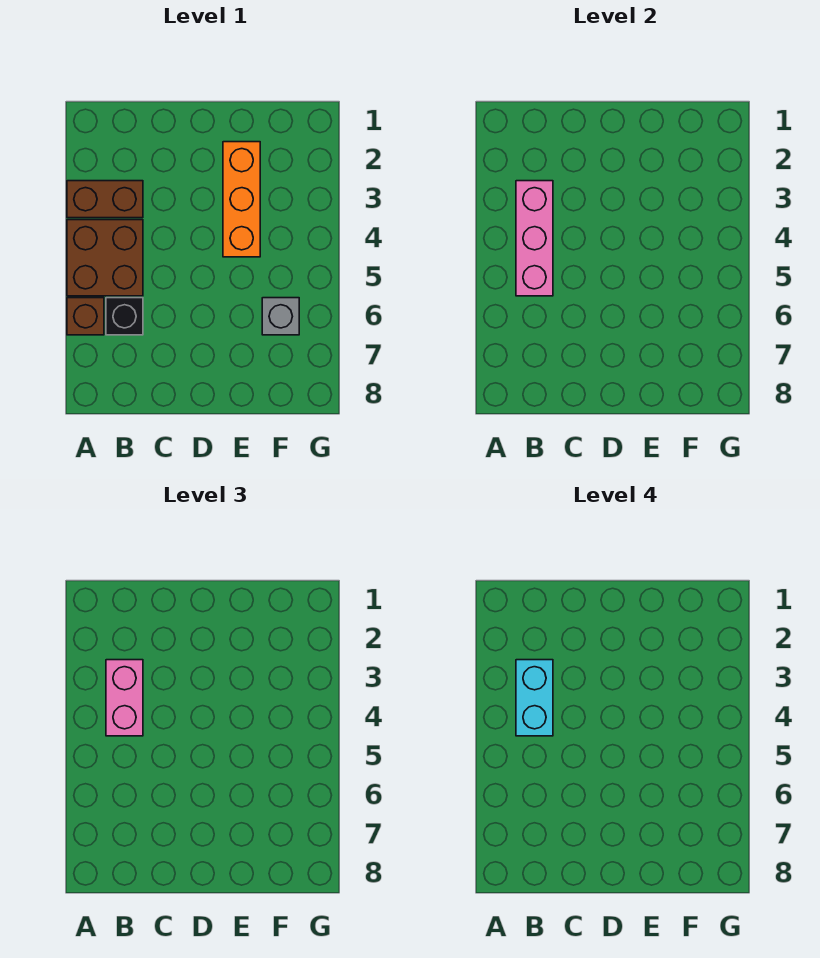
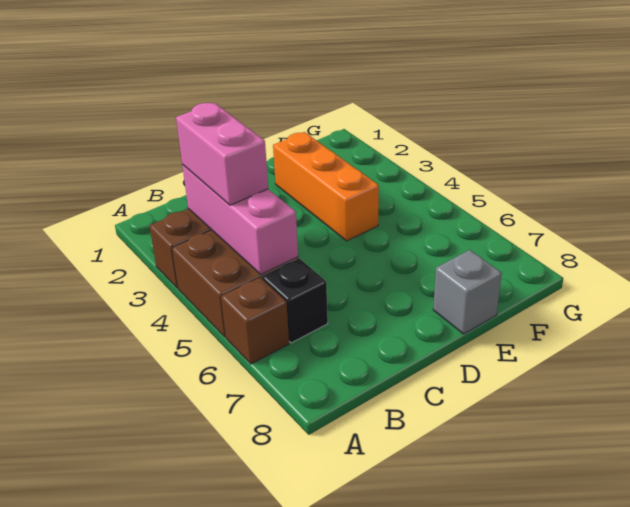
cyan 1x2 brick [516,660,553,736] -> none
grey 1x1 brick [262,298,299,335] -> grey 1x1 brick moved to [433,250,502,334]

